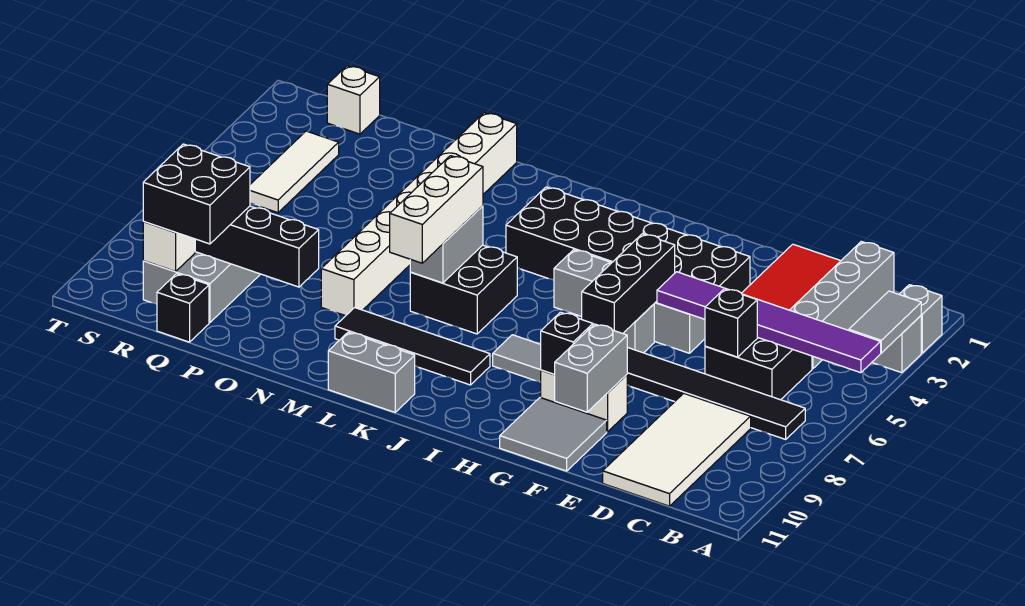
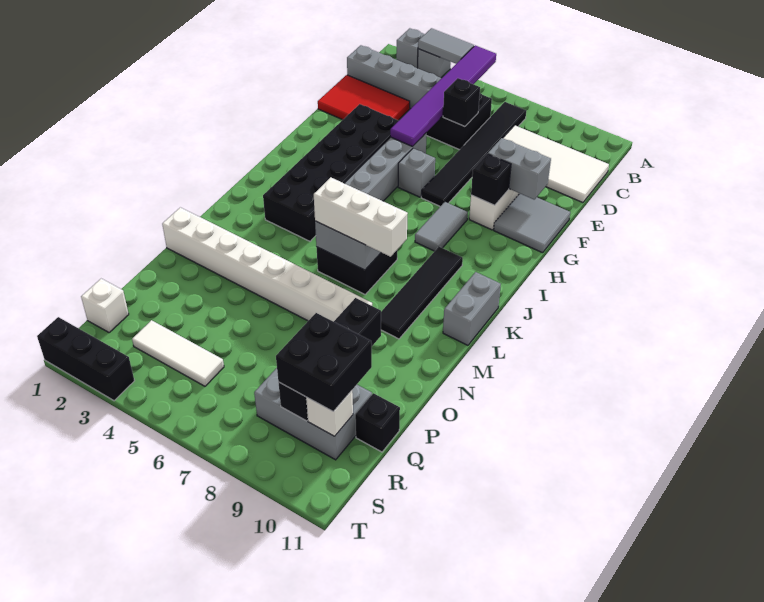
black 1x3 brick [582,234,675,334] -> black 1x3 brick moved to [37,317,134,401]

